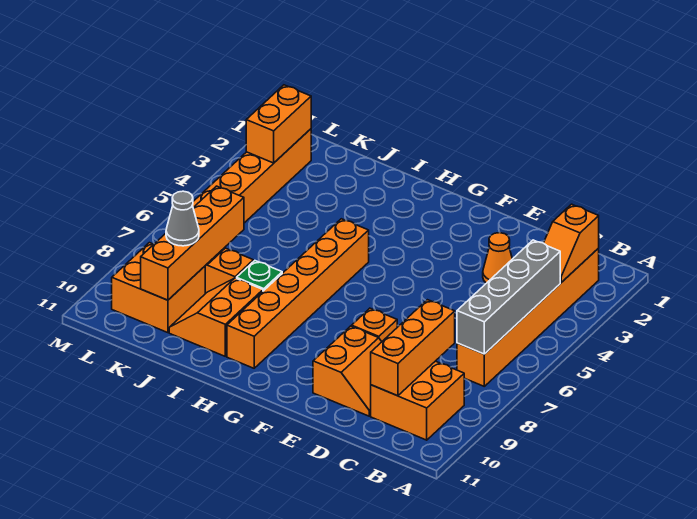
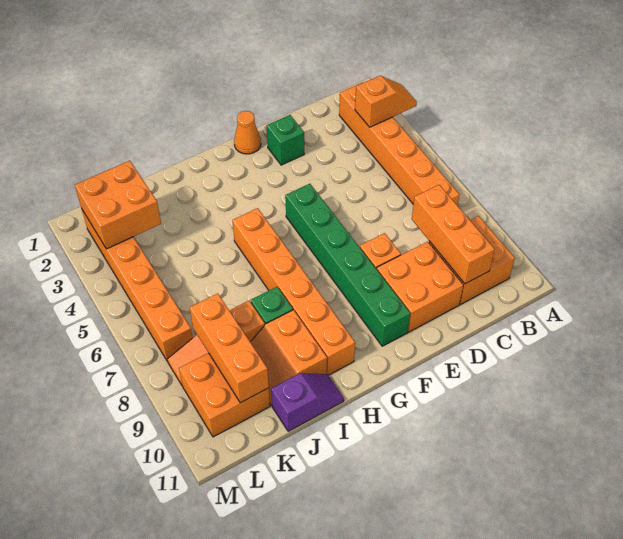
orange 1x2 slope [544,204,599,282] -> orange 1x2 slope turned to [355,76,417,127]
grey 1x4 brick [457,240,560,354] -> none
orange 1x1 cone [483,233,512,283] -> orange 1x1 cone moved to [234,111,261,154]
orange 2x2 slope [313,326,382,416] -> orange 2x2 brick [377,242,463,332]
none -> green 1x1 brick [267,115,304,165]
none -> green 1x6 brick [285,184,410,346]
none -> purple 1x2 slope [271,373,344,431]
orange 1x4 brick [141,186,244,300] -> orange 1x3 brick [190,293,269,403]
grey 1x1 cone [166,191,199,246] -> none
orange 1x2 brick [246,85,311,163] -> orange 2x2 brick [75,161,161,249]

